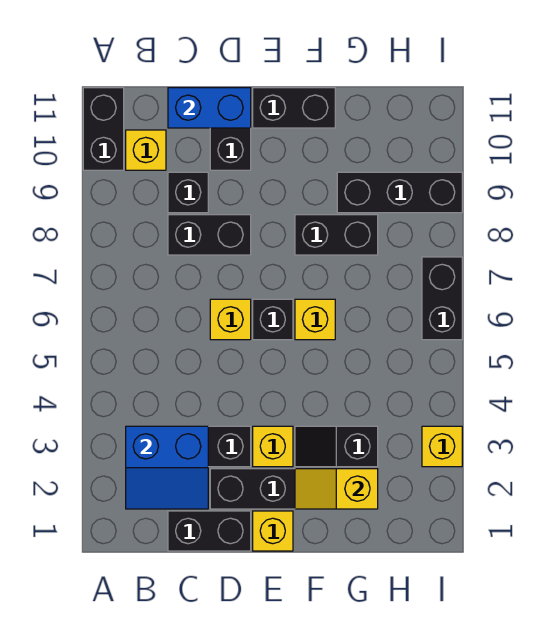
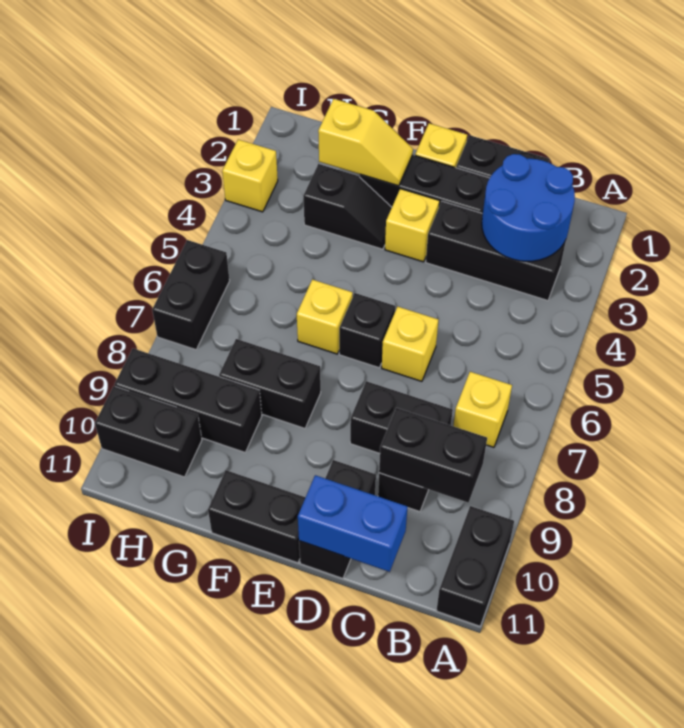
blue 2x2 slope [126,426,208,509] -> blue 2x2 round brick [482,154,575,261]
none -> black 1x2 brick [379,408,487,503]
yellow 1x1 brick [126,130,166,170] -> yellow 1x1 brick moved to [453,372,512,447]
none -> black 1x2 brick [95,386,202,477]

